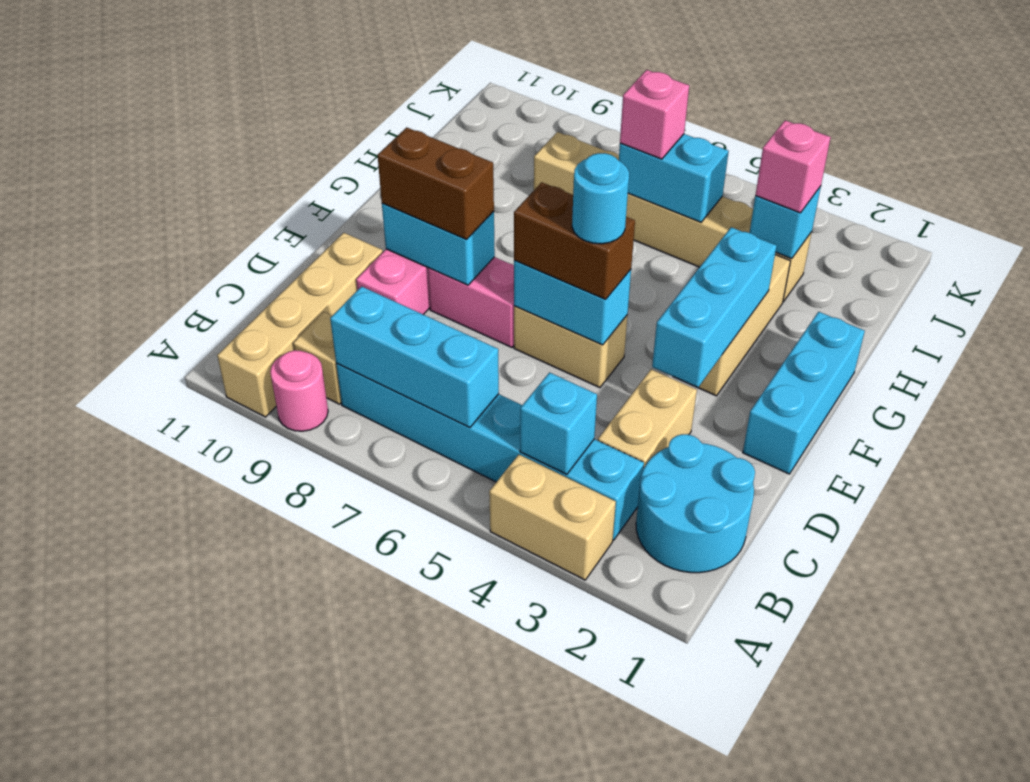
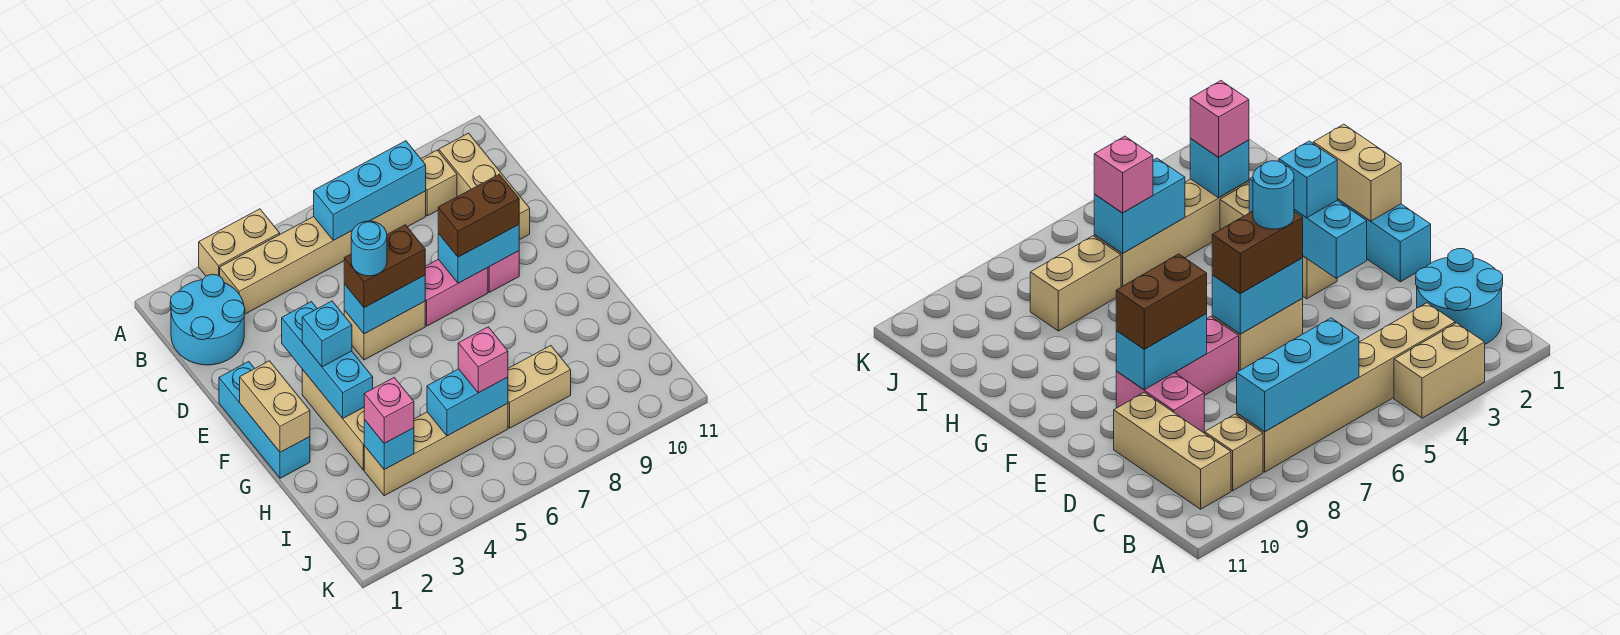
pink 1x1 round brick [270,350,328,431] -> none
tan 1x4 brick [217,233,383,417] -> tan 1x3 brick [439,133,530,240]
cyan 1x6 brick [336,364,644,540] -> tan 1x6 brick [220,191,426,314]
cyan 1x1 brick [520,373,597,474] -> cyan 1x1 brick moved to [302,301,352,367]
tan 1x2 brick [598,369,697,467] -> tan 1x2 brick moved to [240,361,310,452]

